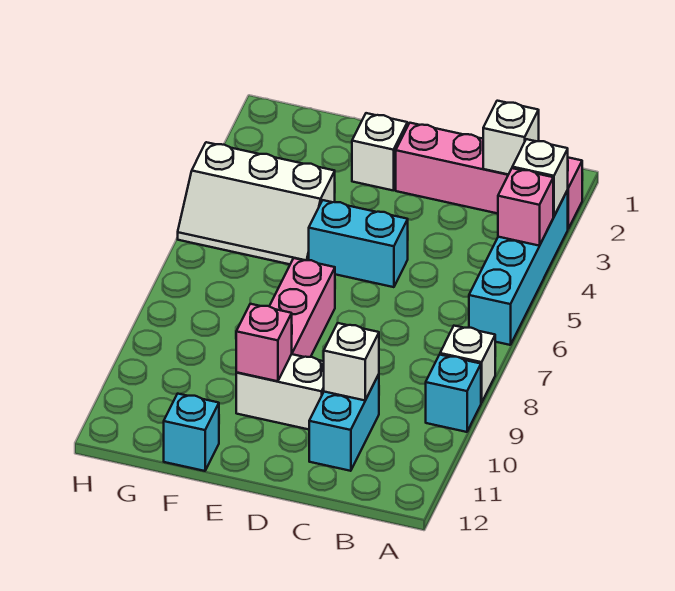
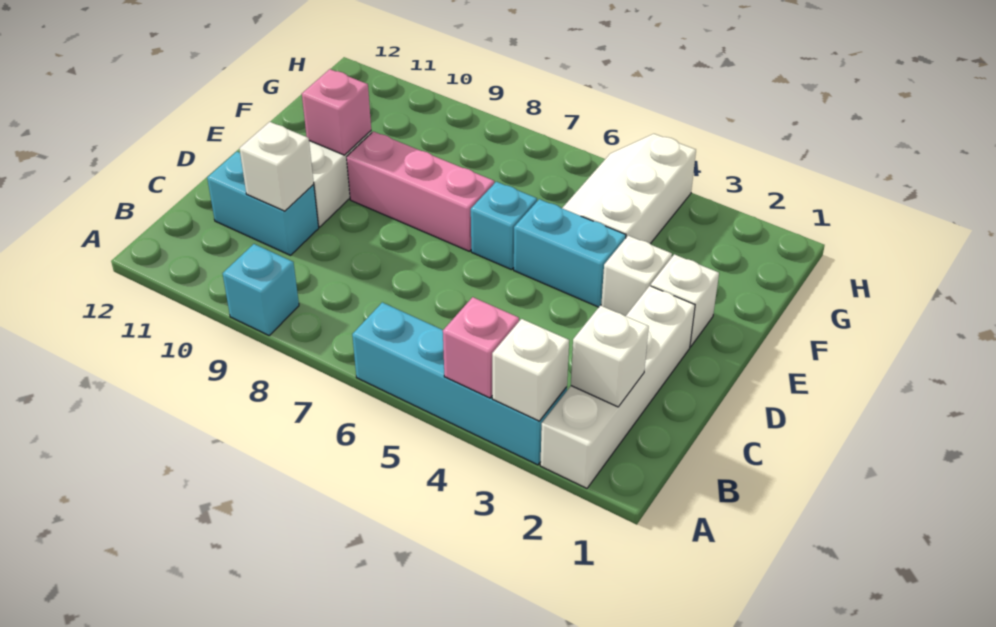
pink 1x4 brick [396,123,582,229] -> white 1x4 brick [540,286,695,488]
white 1x1 brick [440,326,495,403] -> white 1x1 brick moved to [601,236,672,316]
cyan 1x2 brick [309,200,408,287] -> cyan 1x2 brick turned to [514,199,626,307]
cyan 1x1 brick [164,394,219,471] -> cyan 1x1 brick moved to [471,182,537,270]

